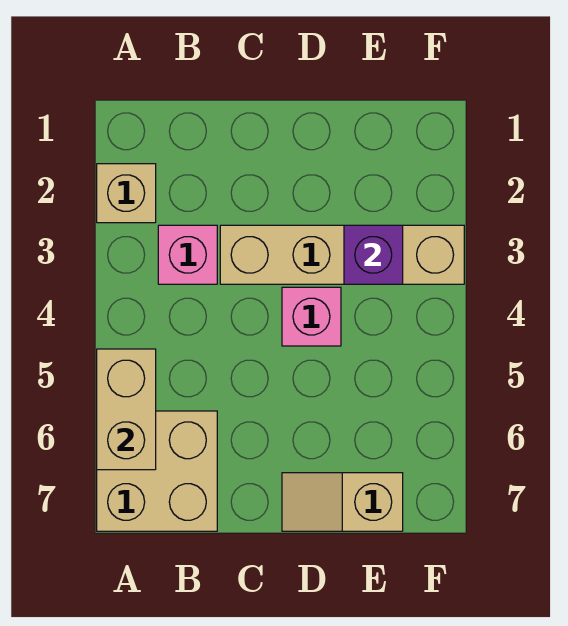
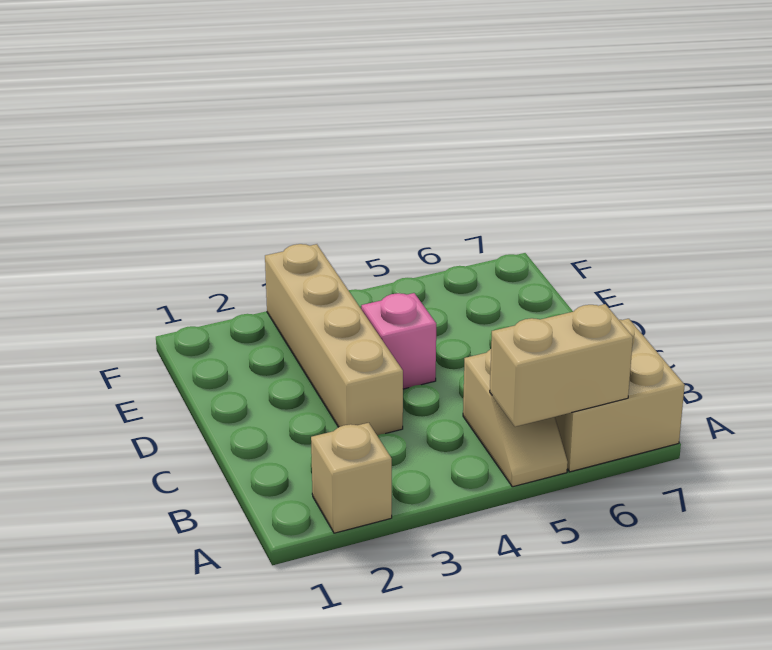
pink 1x1 brick [158,225,217,284] -> none
tan 1x2 slope [282,473,403,531] -> tan 1x2 slope moved to [463,349,568,487]
purple 1x1 brick [344,225,403,284] -> none

